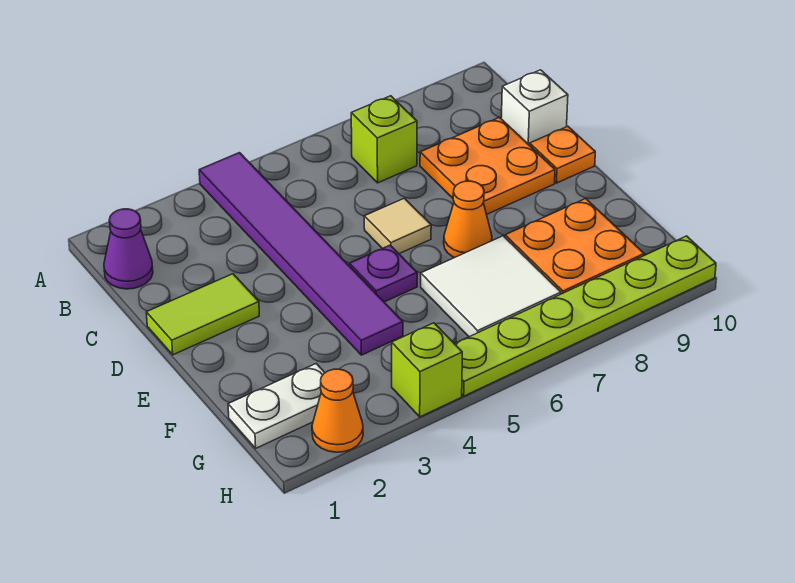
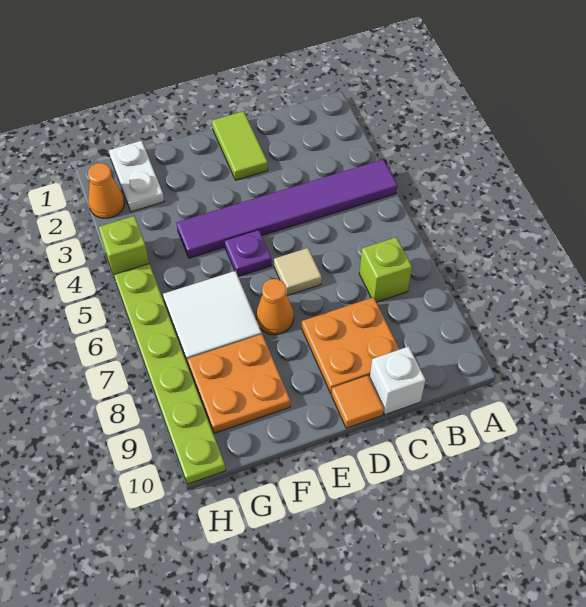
purple 1x1 cone [104,209,153,289] -> none
orange 1x1 plate [530,126,595,183] -> orange 1x1 tile [331,376,384,428]

